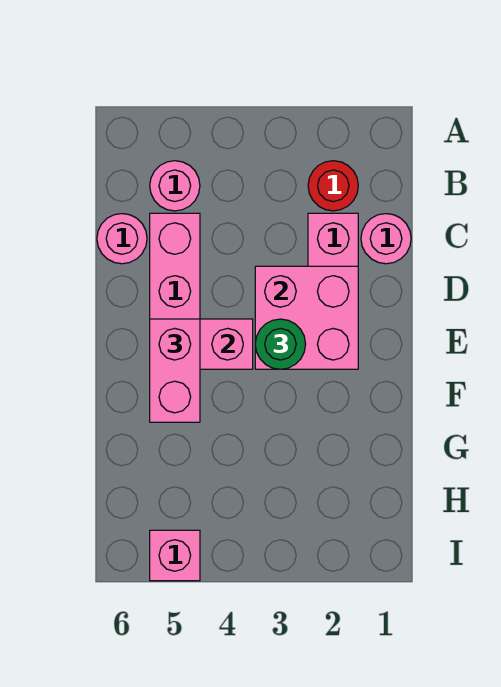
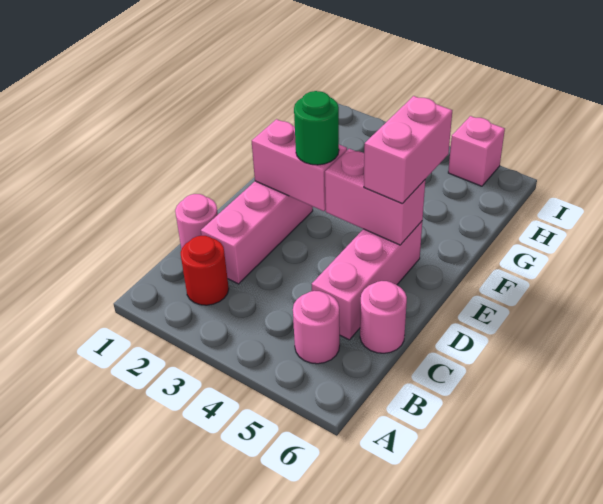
pink 2x2 brick [255,266,358,369] -> pink 1x2 brick [252,119,347,211]

